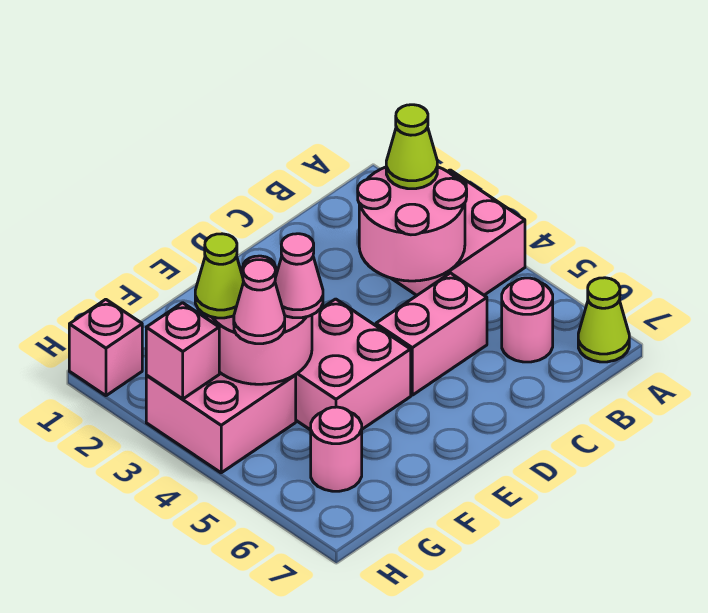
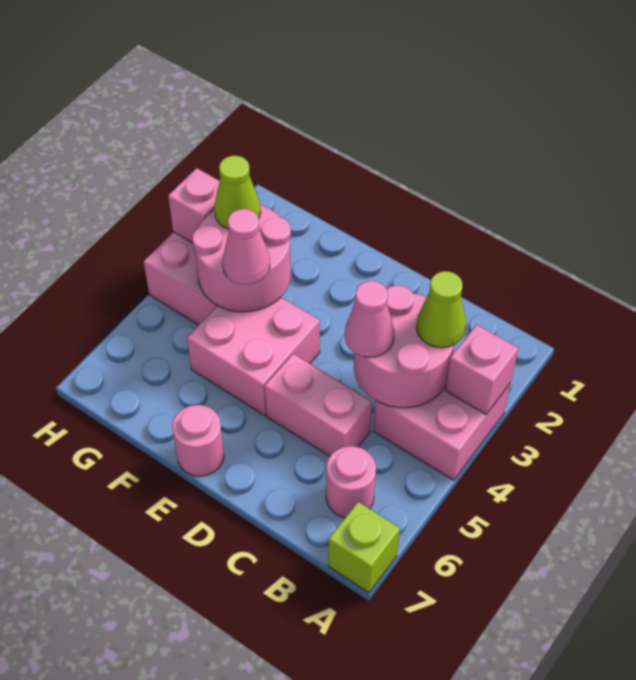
lime 1x1 cone [578,278,629,362] -> lime 1x1 brick [328,502,400,593]
pink 1x1 cone [234,260,285,344] -> pink 1x1 cone moved to [345,281,394,357]
pink 1x1 round brick [311,407,362,491] -> pink 1x1 round brick moved to [172,405,224,476]
pink 1x1 brick [69,299,142,396] -> pink 1x1 brick moved to [445,325,518,414]

